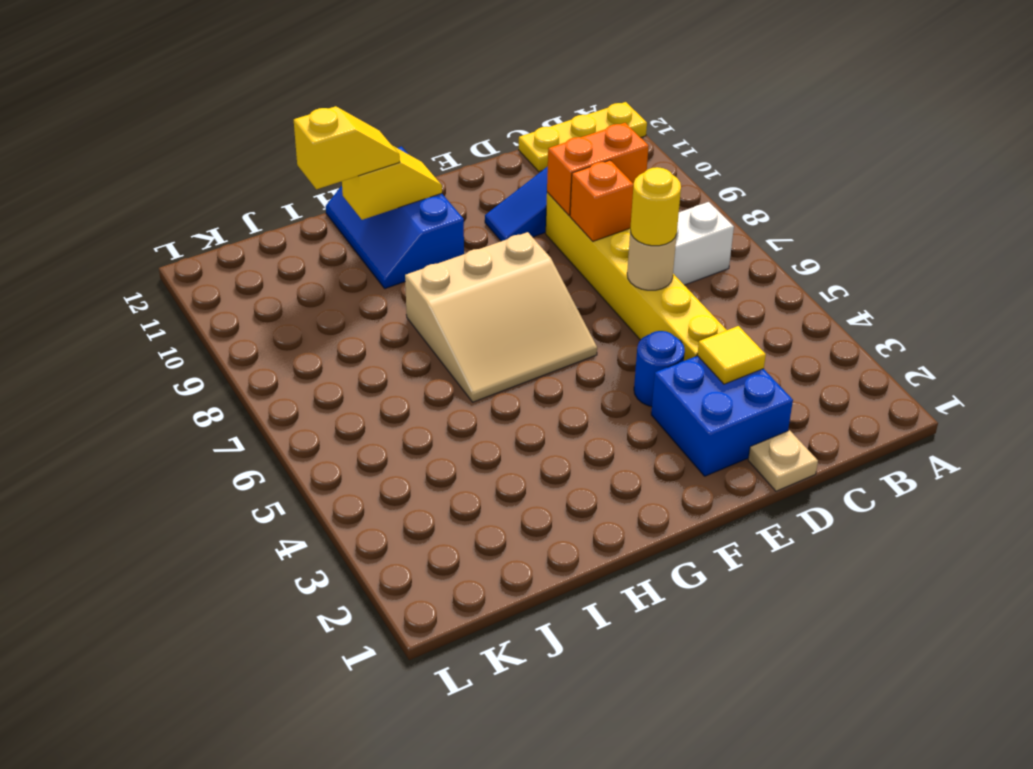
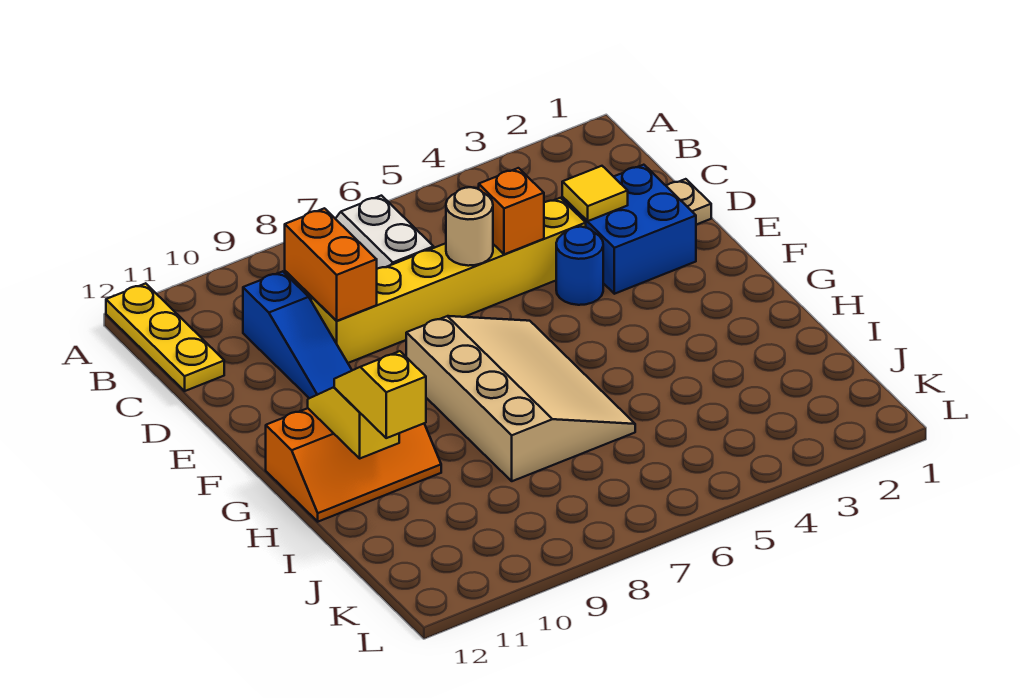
yellow 1x1 round brick [630,167,681,246] -> none
orange 1x1 brick [570,160,634,241] -> orange 1x1 brick moved to [479,168,544,254]
tan 3x3 slope [405,232,597,402] -> tan 3x4 slope [406,316,635,481]
blue 2x3 slope [326,147,464,289] -> orange 2x3 slope [266,408,441,522]

